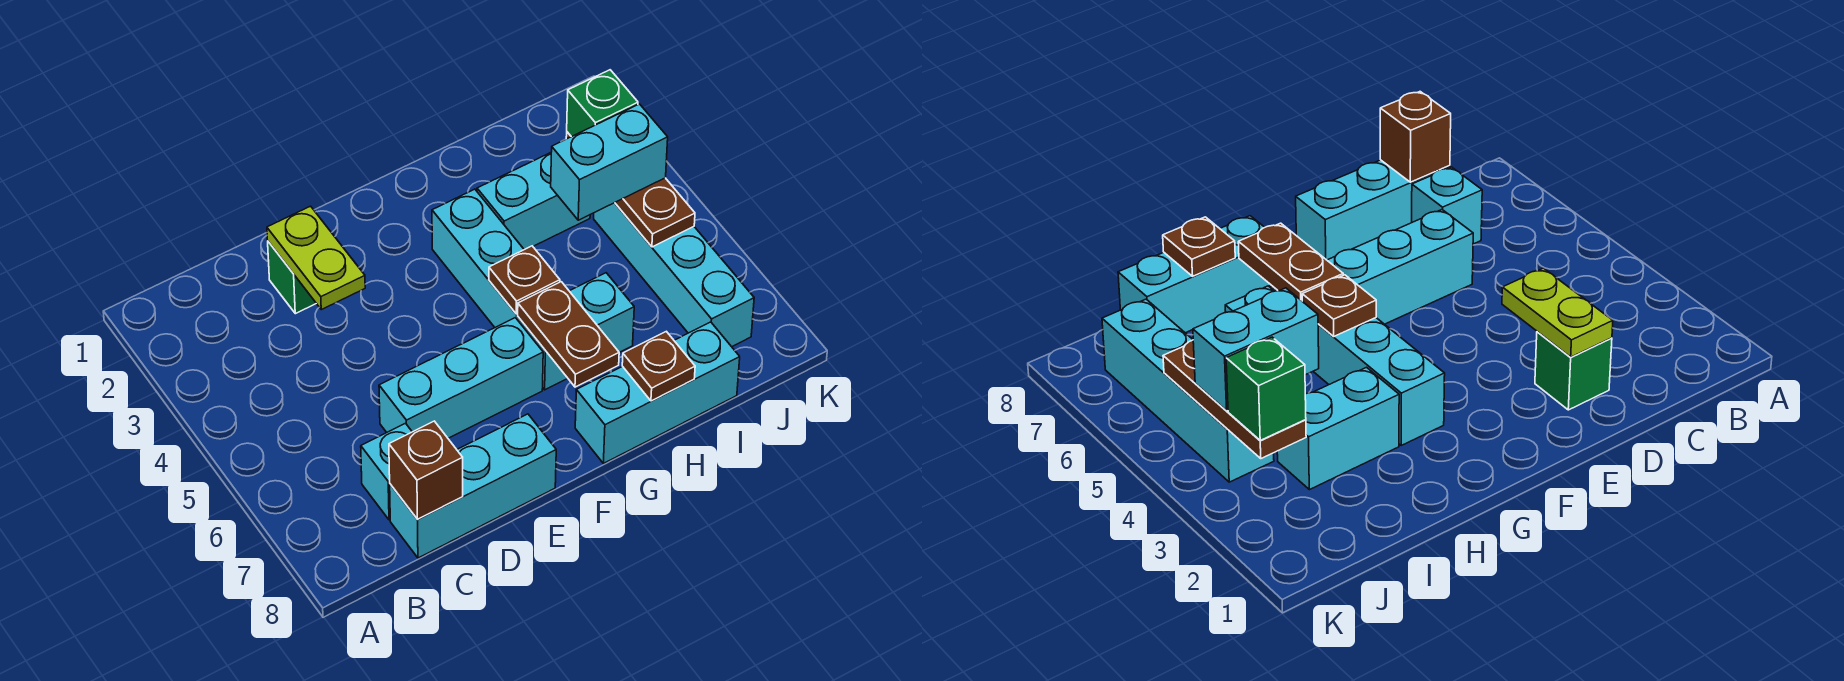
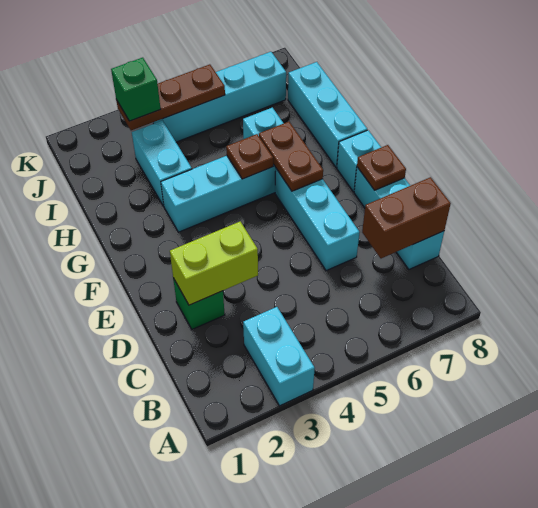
cyan 1x1 brick [361,423,412,520] -> cyan 1x1 brick moved to [337,130,381,192]
brown 1x1 brick [389,421,463,520] -> brown 1x2 brick [362,177,451,258]
lime 1x2 plate [267,206,365,310] -> lime 1x2 brick [170,222,258,305]
brown 1x2 plate [518,282,619,387] -> brown 1x2 plate turned to [259,122,323,191]
brown 1x1 plate [622,331,695,401] -> brown 1x1 plate moved to [357,145,406,190]
cyan 1x2 brick [551,104,668,220] -> cyan 1x2 brick moved to [243,307,315,406]

